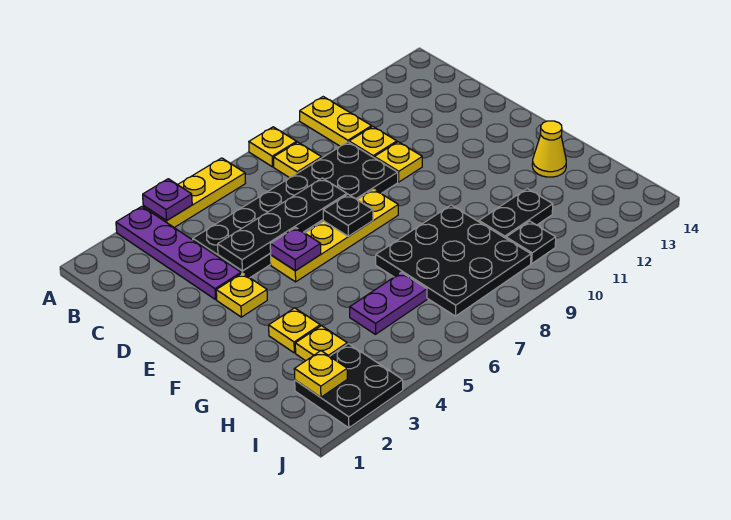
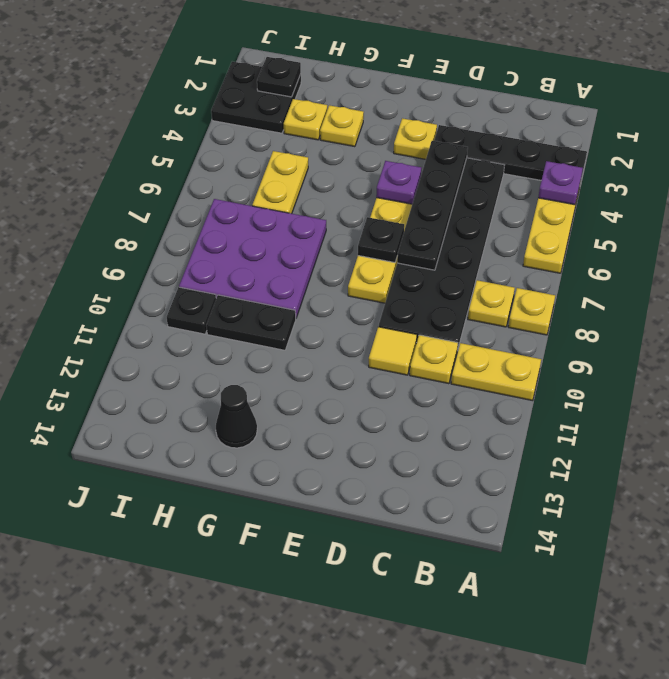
purple 1x4 plate [116,207,241,300] -> black 1x4 plate [434,125,587,181]
yellow 1x1 plate [374,142,422,182] -> yellow 1x1 tile [369,327,417,375]
black 3x3 plate [376,205,531,316] -> purple 3x3 plate [179,199,326,318]
yellow 1x1 cone [532,121,566,177] -> black 1x1 cone [216,385,257,448]
purple 1x2 plate [350,272,427,334] -> yellow 1x2 plate [252,151,308,214]
black 1x2 plate [479,189,553,238] -> black 1x2 plate turned to [206,295,296,350]
yellow 1x1 plate [294,351,347,397] -> black 1x1 plate [257,57,301,97]

